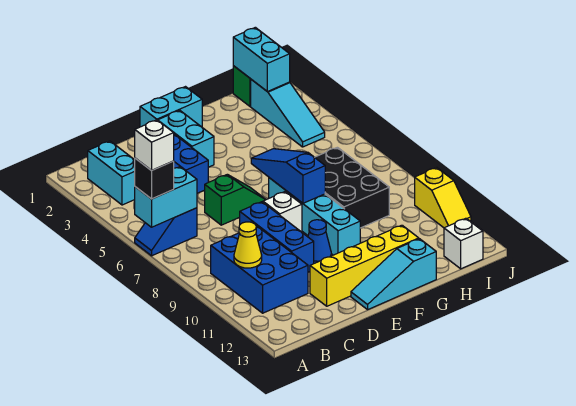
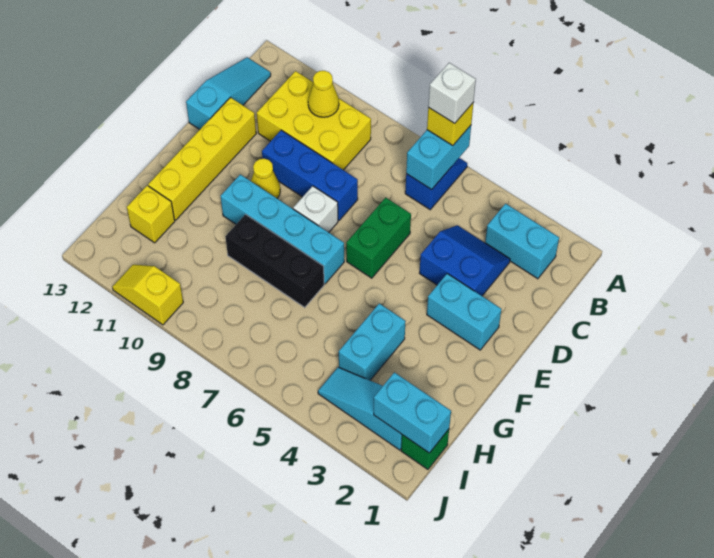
black 1x1 brick [135,158,174,199] -> yellow 1x1 brick [427,103,473,146]
blue 2x3 brick [211,226,308,313] -> yellow 2x3 brick [257,71,371,170]
green 1x2 slope [205,174,266,225] -> green 1x2 brick [346,198,411,278]
cyan 1x2 brick [140,87,202,127] -> cyan 1x2 brick moved to [339,303,406,380]
blue 1x1 cone [308,220,331,263] -> yellow 1x1 cone [251,159,280,198]
cyan 1x3 slope [351,239,436,310] -> cyan 1x3 slope moved to [186,57,271,130]
blue 1x3 slope [251,149,325,203] -> none
black 2x3 brick [315,147,389,228] -> black 1x3 brick [225,214,324,307]
none -> yellow 1x1 brick [127,186,175,243]
white 1x1 brick [444,218,483,269] -> none

